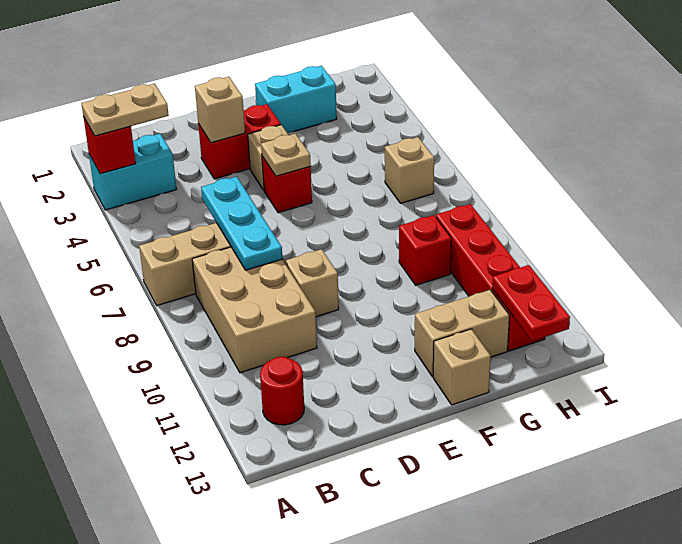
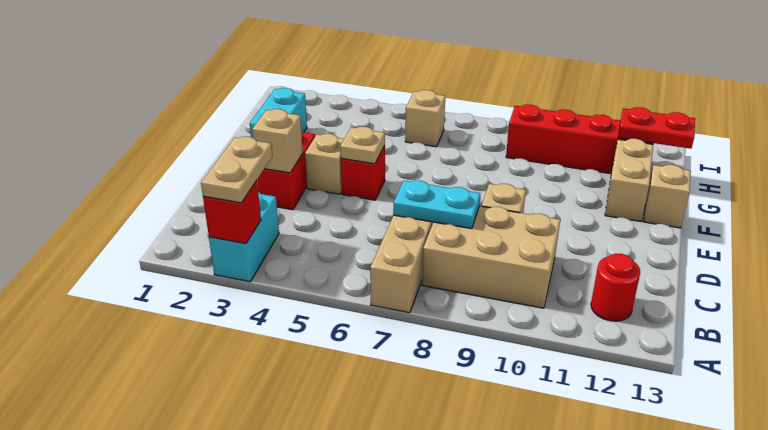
cyan 1x3 plate [201,177,283,270] -> cyan 1x2 plate [393,180,480,229]
red 1x1 brick [399,215,451,285] -> none

